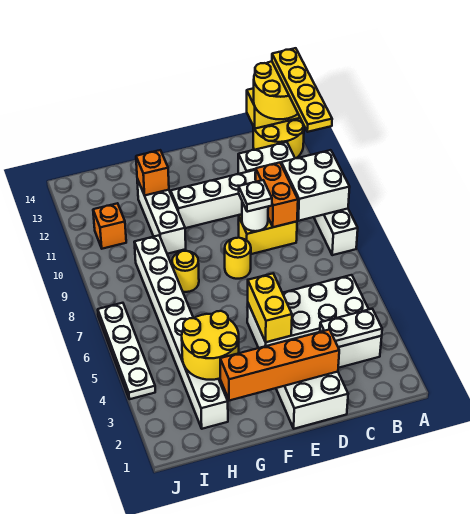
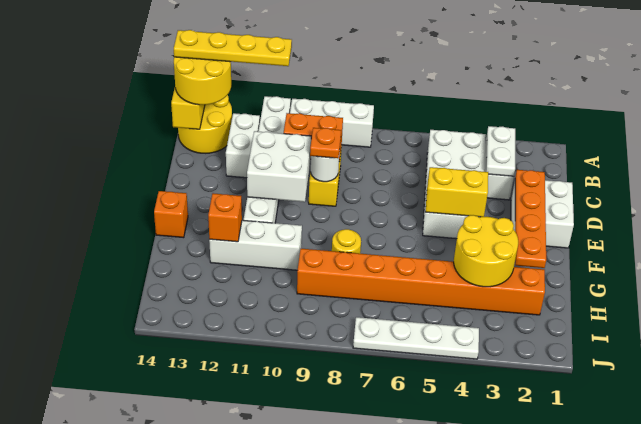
white 2x2 brick [281,150,350,221] -> white 2x2 brick moved to [247,131,311,202]
orange 1x4 brick [220,329,339,401] -> orange 1x4 plate [515,170,546,268]
white 1x1 plate [239,180,272,212] -> orange 1x1 plate [310,128,341,158]
yellow 1x1 round brick [225,238,251,279] -> none
white 1x8 brick [134,235,228,429] -> orange 1x8 brick [297,249,545,315]
orange 1x1 brick [93,203,126,249] -> orange 1x1 brick moved to [154,191,188,238]

